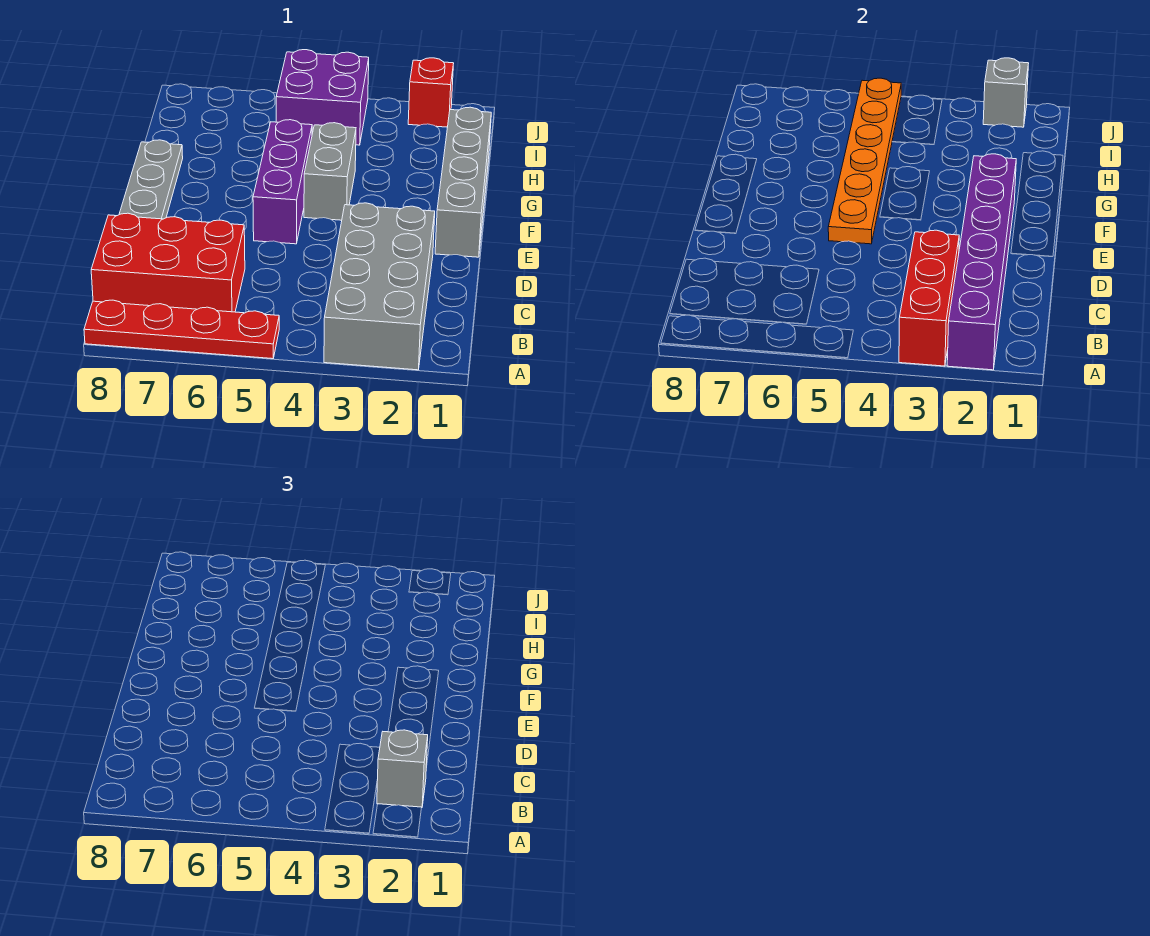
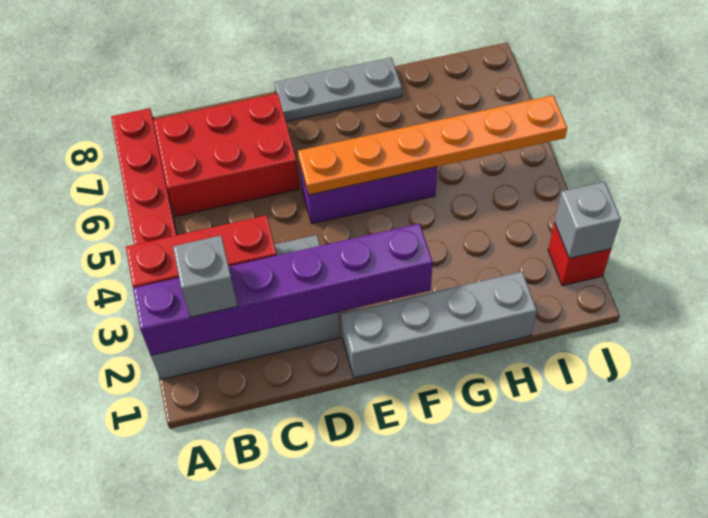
red 2x3 brick [91,213,245,312] -> red 2x3 brick turned to [153,93,300,216]
grey 1x2 brick [304,123,356,220] -> none
purple 2x2 brick [276,50,369,145] -> none

